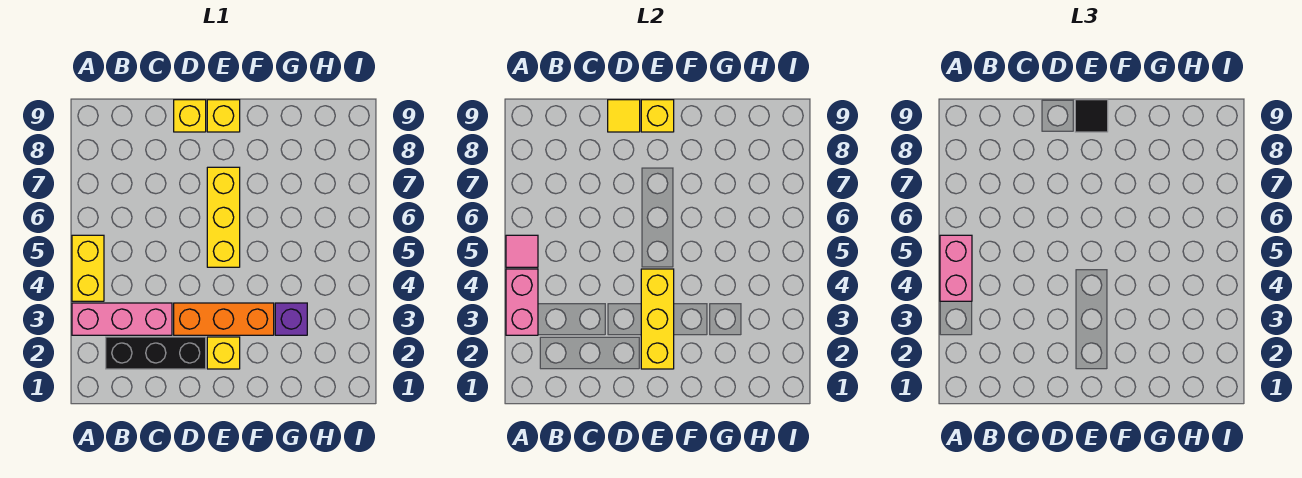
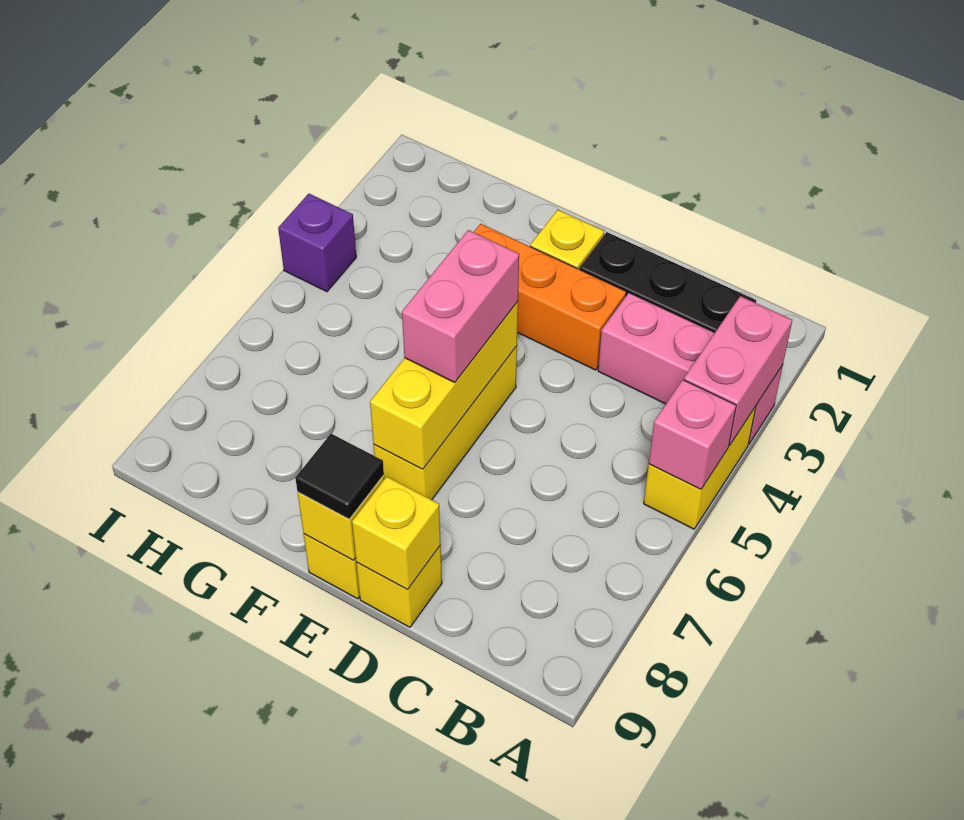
pink 1x2 brick [940,235,972,301] -> pink 1x2 brick moved to [402,230,519,383]
pink 1x1 tile [506,235,538,267] -> pink 1x1 brick [649,380,736,490]
yellow 1x1 tile [608,100,640,132] -> yellow 1x1 brick [352,477,441,589]
yellow 1x3 brick [641,269,674,369] -> yellow 1x3 brick moved to [370,302,518,469]
purple 1x1 brick [275,303,307,335] -> purple 1x1 brick moved to [278,194,356,292]

